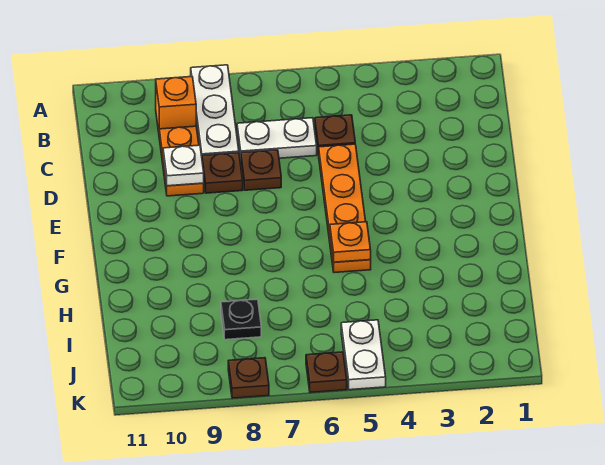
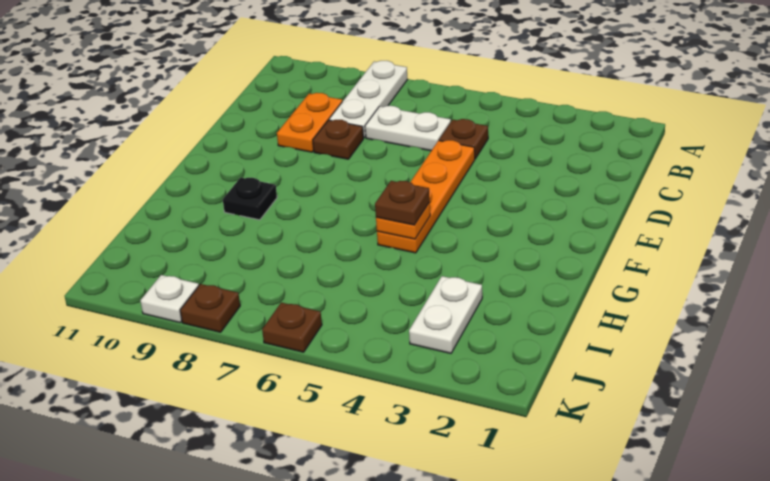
orange 1x1 brick [156,77,196,132] -> none
brown 1x1 plate [241,150,281,190] -> brown 1x1 plate moved to [375,181,430,225]
white 1x1 plate [163,145,204,186] -> white 1x1 plate moved to [140,275,199,323]
black 1x1 plate [221,299,261,340] -> black 1x1 plate moved to [223,178,277,220]
white 1x2 plate [341,320,386,390] -> white 1x2 plate moved to [409,276,482,353]

